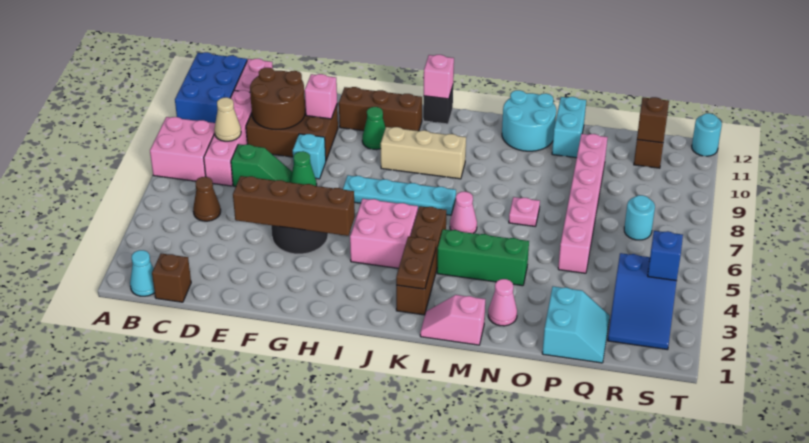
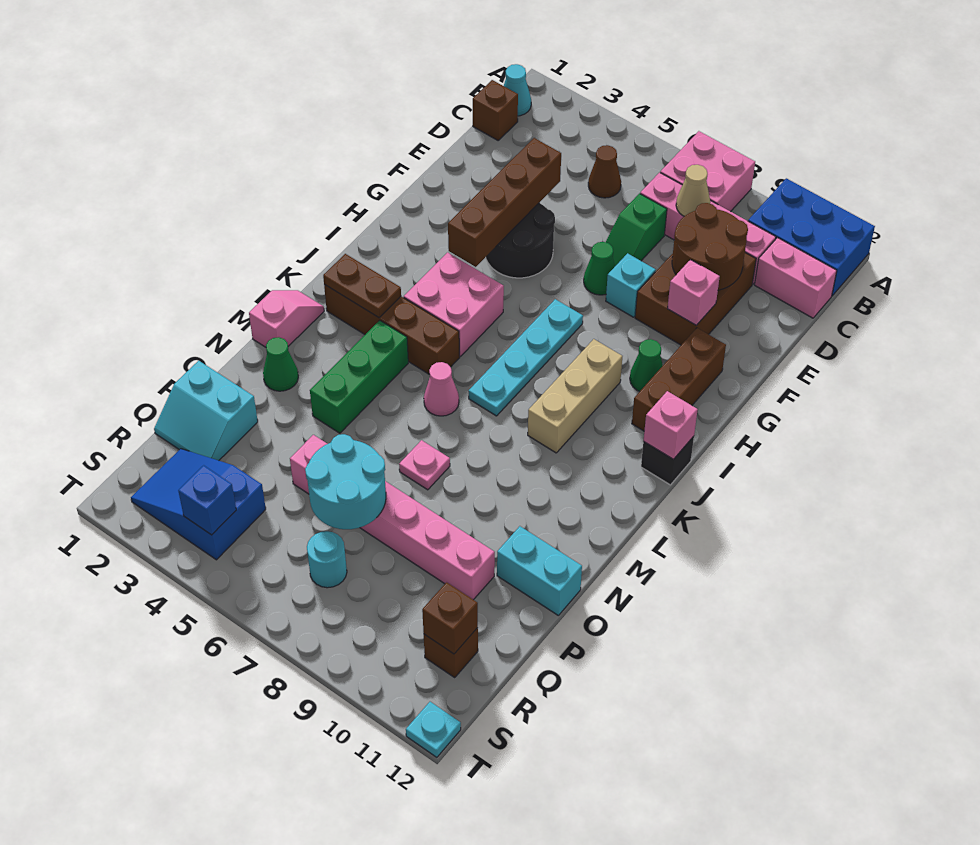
cyan 2x2 round brick [502,90,556,151] -> cyan 2x2 round brick moved to [305,434,386,529]
pink 1x1 cone [488,279,517,326] -> green 1x1 cone [263,337,298,391]
cyan 1x1 round brick [692,113,722,156] -> cyan 1x1 plate [406,702,461,757]

